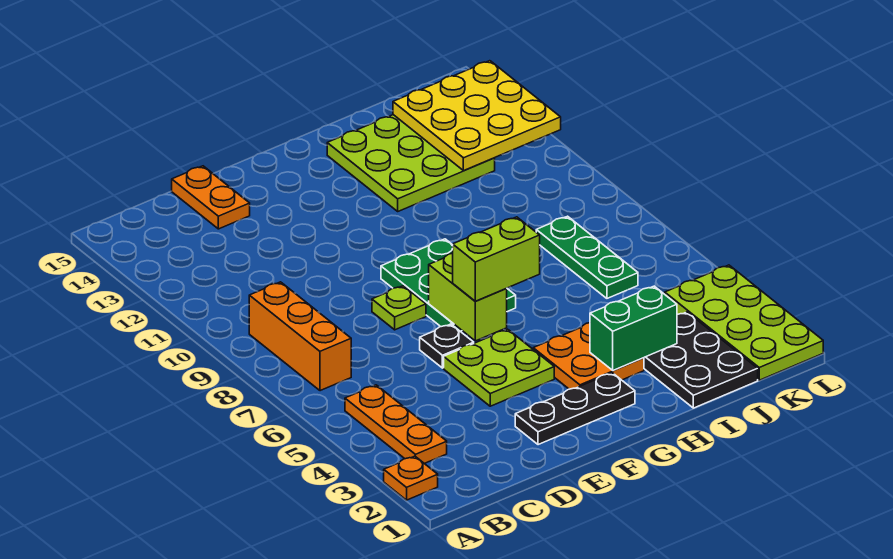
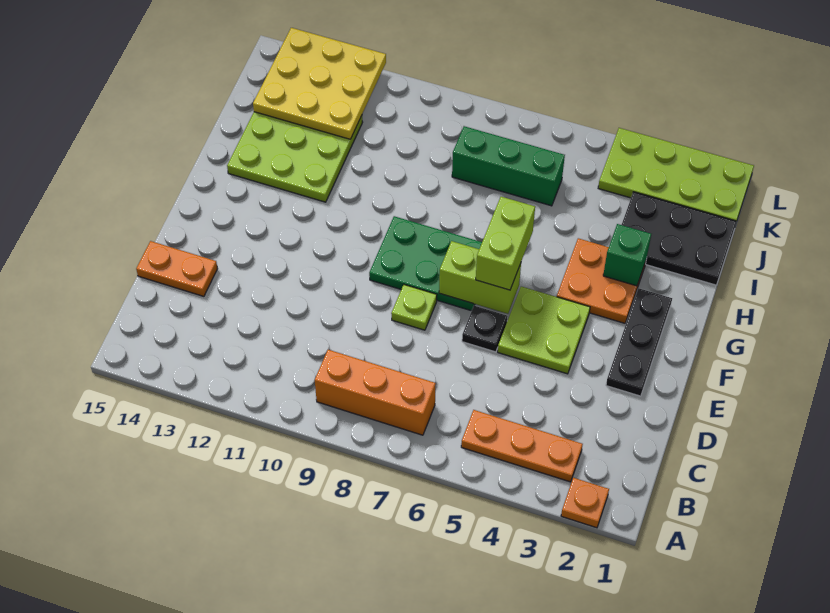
green 1x2 brick [590,286,677,371] -> green 1x1 brick [603,224,651,286]
green 1x3 plate [536,216,638,298] -> green 1x3 brick [452,126,565,206]

